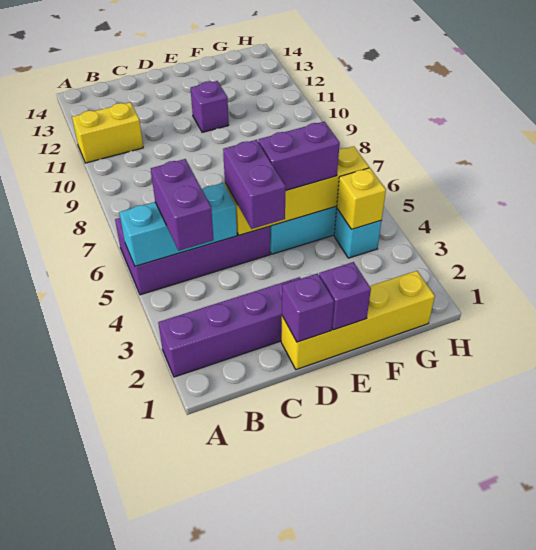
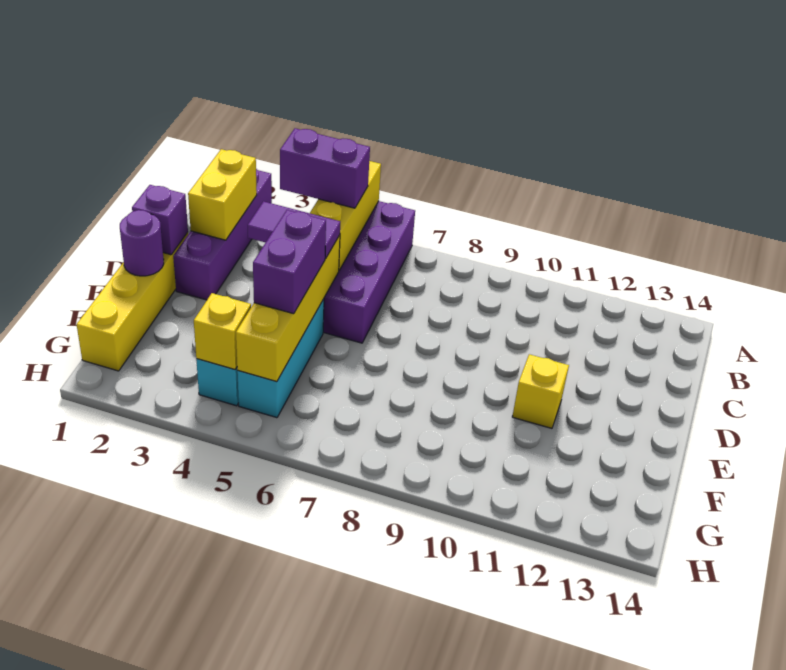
cyan 1x3 brick [119,183,237,266] -> yellow 1x3 brick [310,161,381,270]
yellow 1x2 brick [72,102,143,163] -> yellow 1x2 brick moved to [188,149,257,240]
purple 1x2 brick [223,140,286,229] -> purple 1x2 tile [248,201,340,258]
purple 1x1 brick [319,262,371,330] -> purple 1x1 round brick [120,210,164,276]
purple 1x1 brick [190,81,229,132] -> yellow 1x1 brick [512,354,569,428]

